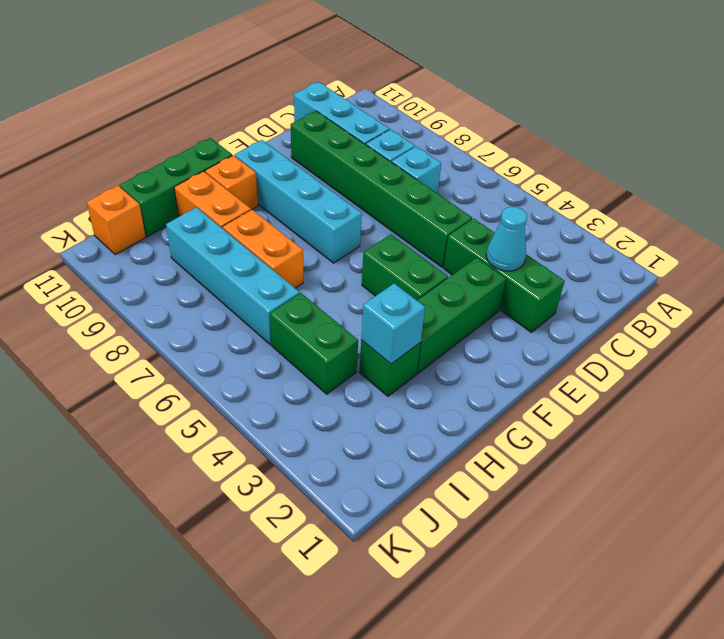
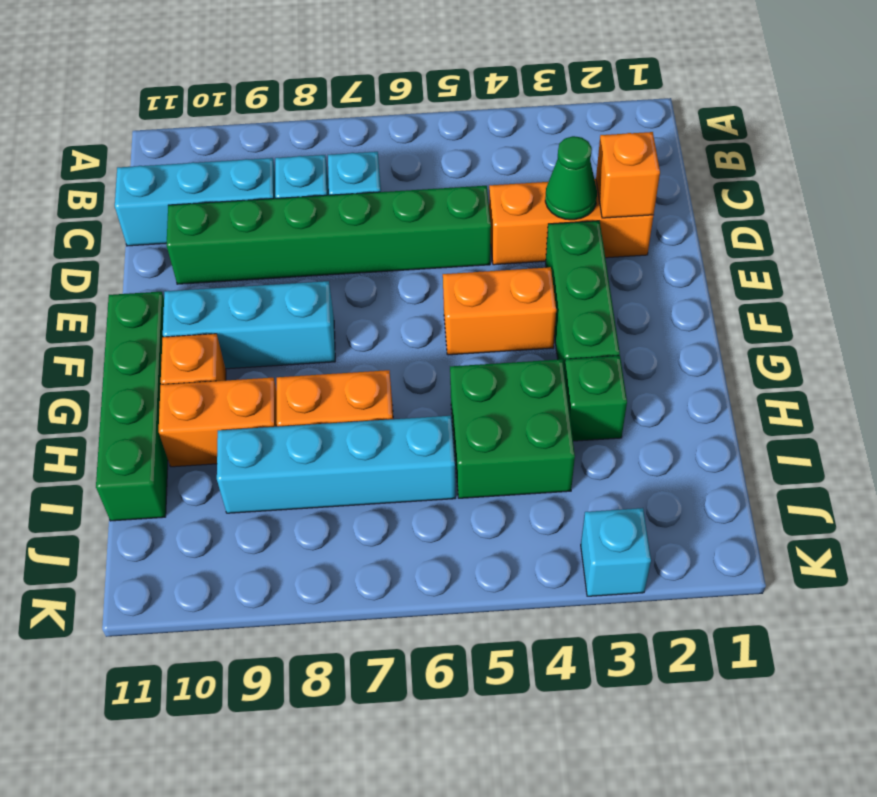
green 1x3 brick [444,219,565,332] -> orange 1x3 brick [489,179,653,265]
cyan 1x1 cone [486,207,527,271] -> green 1x1 cone [545,136,597,220]
green 1x2 brick [362,234,448,300] -> orange 1x2 brick [443,267,556,355]
cyan 1x4 brick [235,140,362,263] -> cyan 1x3 brick [163,281,335,369]
green 1x3 brick [120,138,232,237] -> green 1x4 brick [96,292,168,521]
cyan 1x1 brick [361,283,425,364] -> cyan 1x1 brick moved to [581,508,651,596]
green 1x2 brick [270,293,358,394] -> green 2x2 brick [450,359,575,498]
orange 1x1 brick [87,186,146,254] -> orange 1x1 brick moved to [596,132,660,218]

